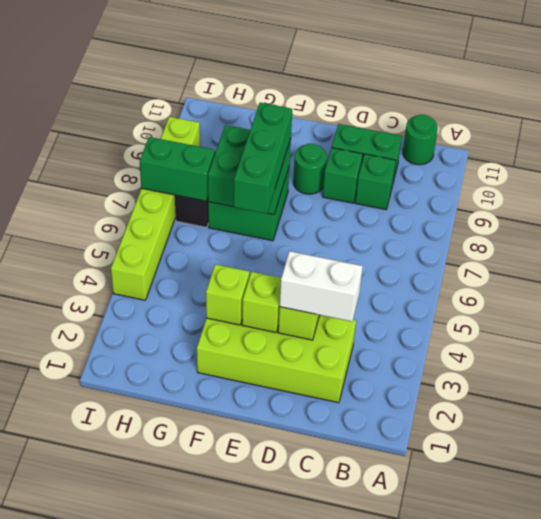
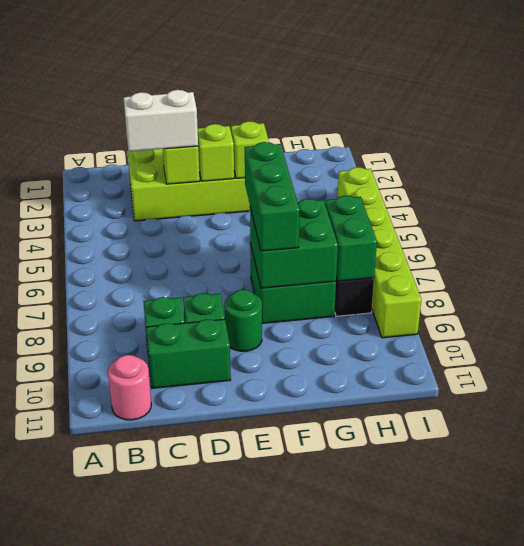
green 1x1 round brick [403,115,438,165] -> pink 1x1 round brick [108,355,151,420]
green 1x2 brick [140,137,215,201] -> green 1x2 brick turned to [325,196,377,281]

